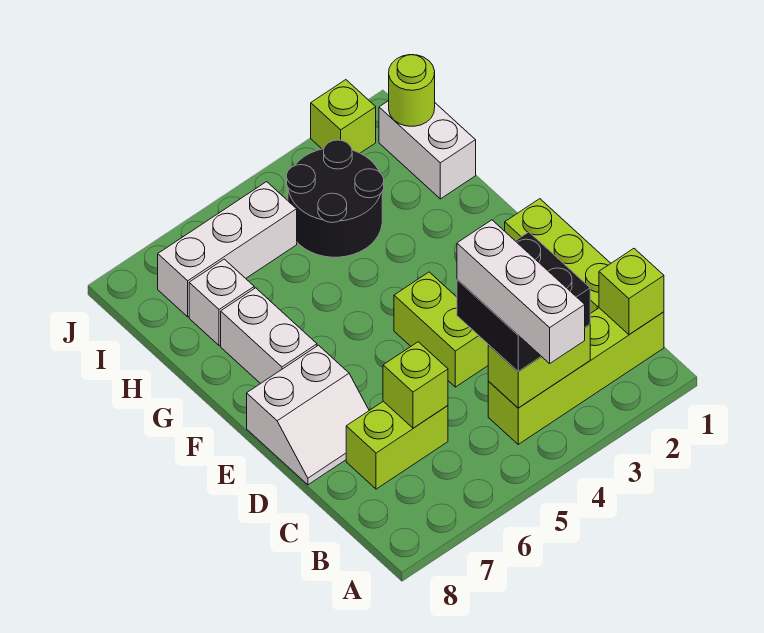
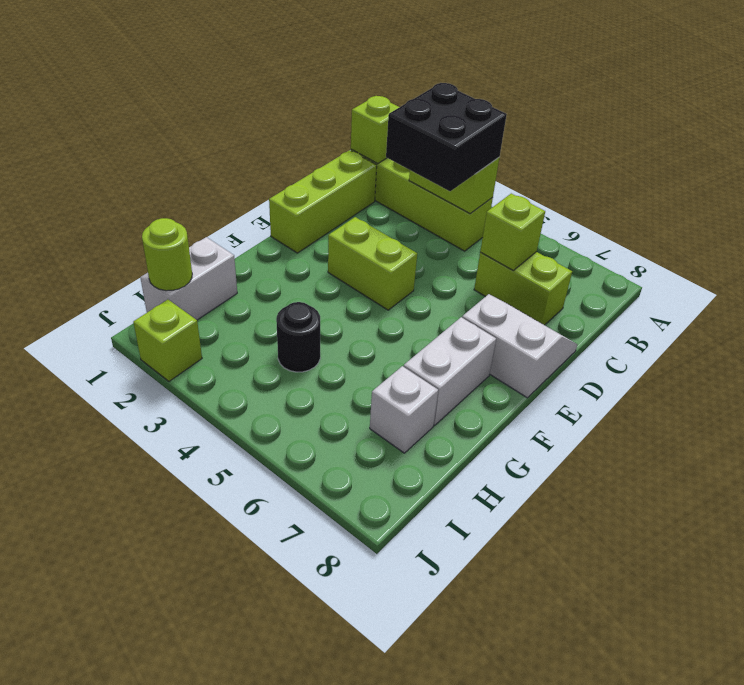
white 1x3 brick [457,220,585,363] -> none
lime 1x2 brick [394,272,488,387] -> lime 1x2 brick turned to [328,217,417,310]
black 2x2 round brick [287,140,384,257] -> black 1x1 round brick [276,302,320,372]
white 1x3 brick [158,182,297,317] -> none

